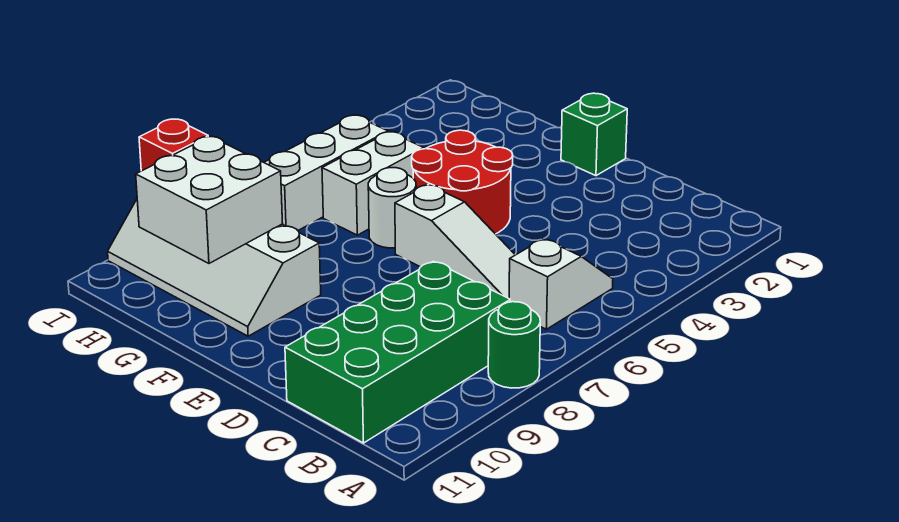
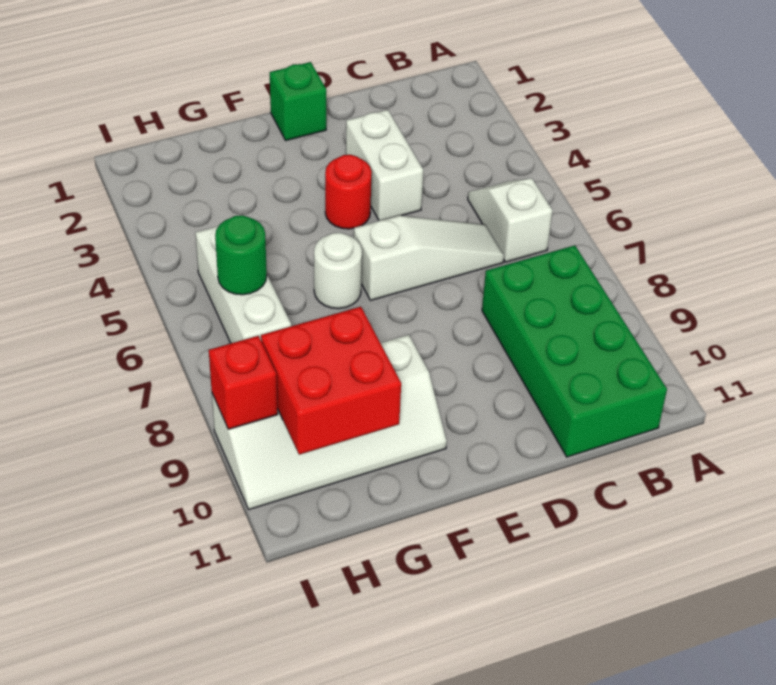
green 1x1 round brick [488,302,540,388] -> green 1x1 round brick moved to [215,215,267,295]
red 2x2 round brick [412,130,513,234] -> red 1x1 round brick [325,155,372,229]
white 1x2 brick [322,132,424,235] -> white 1x2 brick moved to [346,110,423,220]
white 2x2 brick [136,137,283,263] -> red 2x2 brick [261,307,401,455]

